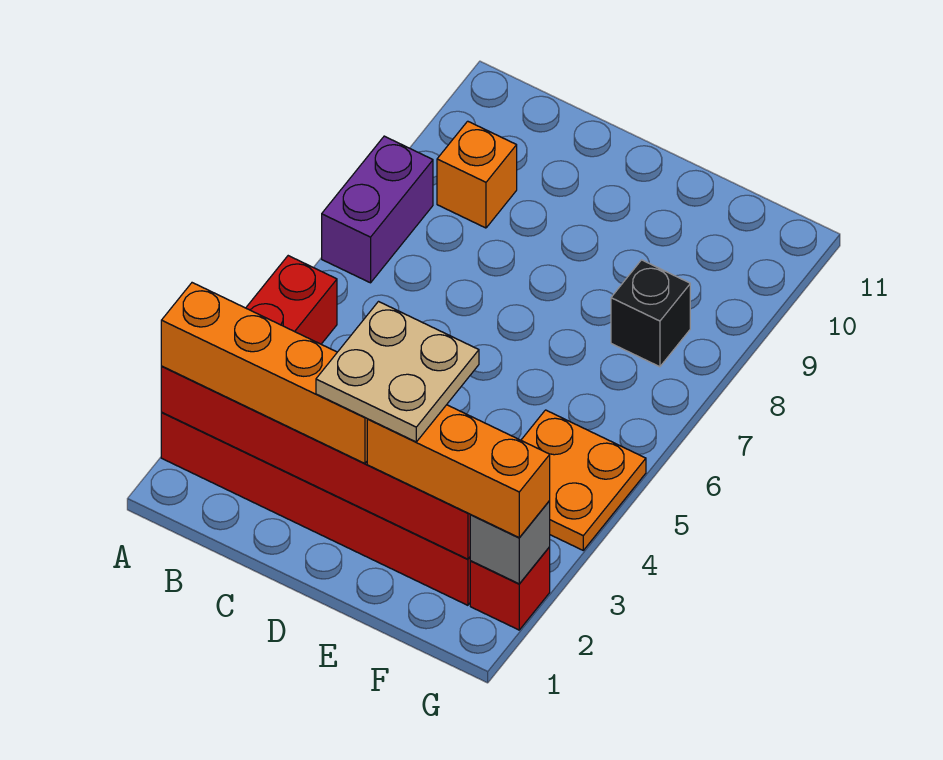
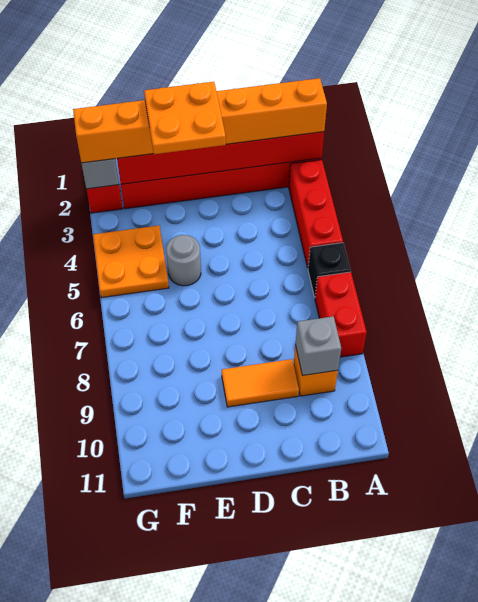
purple 1x2 brick [322,136,433,283] -> red 1x2 brick [315,272,367,357]
none -> grey 1x1 brick [295,316,341,376]
none -> orange 1x2 tile [222,359,299,407]
tan 2x2 plate [316,302,479,442] -> orange 2x2 plate [144,82,226,154]
none -> grey 1x1 round brick [166,235,201,286]
black 1x1 brick [611,260,690,367] -> black 1x1 brick moved to [308,243,351,297]

